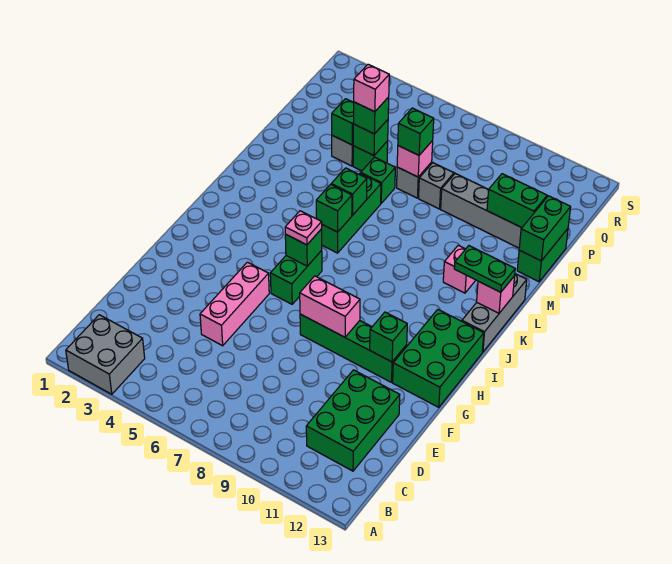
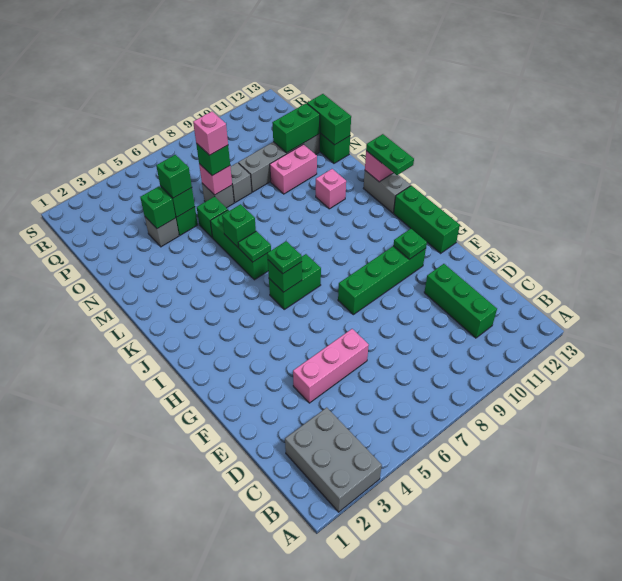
grey 2x2 brick [66,315,145,394] -> grey 2x3 brick [285,408,382,512]
green 2x3 brick [306,370,400,471] -> green 1x3 brick [424,264,497,338]
pink 1x3 brick [200,262,269,346] -> pink 1x3 brick turned to [293,329,369,403]
pink 1x2 brick [300,276,360,337] -> pink 1x2 brick moved to [270,144,317,194]
green 1x1 brick [370,312,407,362] -> green 1x1 plate [393,229,427,259]
green 2x3 brick [393,310,484,407] -> green 1x3 brick [394,186,460,253]
green 1x2 brick [270,251,322,304] -> green 1x2 brick turned to [269,254,321,309]
pink 1x1 plate [285,211,322,245] -> green 1x1 plate [267,241,302,274]
grey 1x3 brick [462,274,527,352] -> grey 1x2 brick [363,171,411,213]
green 1x1 brick [316,184,352,232] -> green 1x1 plate [238,231,271,262]
green 1x2 plate [454,246,515,292] -> green 1x2 plate turned to [366,134,414,175]
pink 1x1 brick [354,64,389,112] -> pink 1x1 brick moved to [193,112,228,155]

